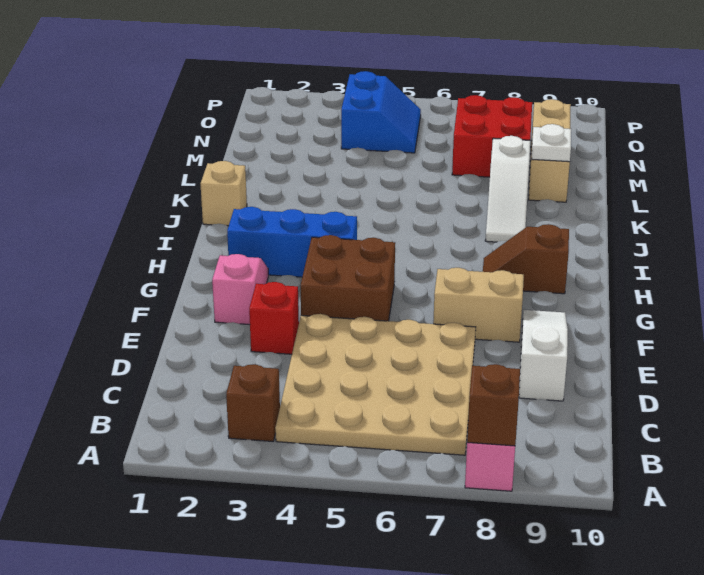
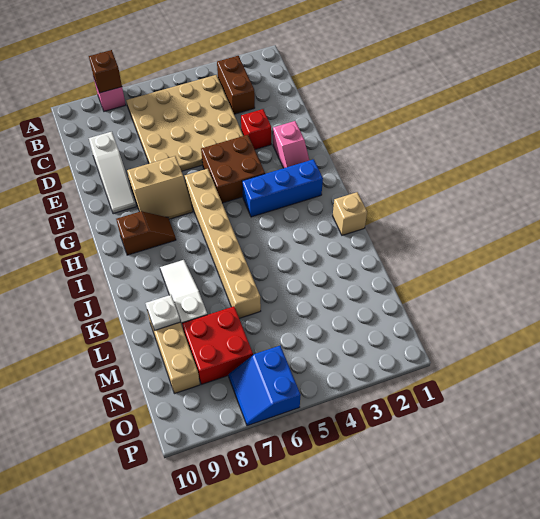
brown 1x1 brick [226,364,280,441] -> brown 1x2 brick [217,55,255,114]
none -> tan 1x6 brick [185,169,261,318]
blue 2x2 slope [341,71,421,153] -> blue 2x2 slope moved to [228,346,301,426]

